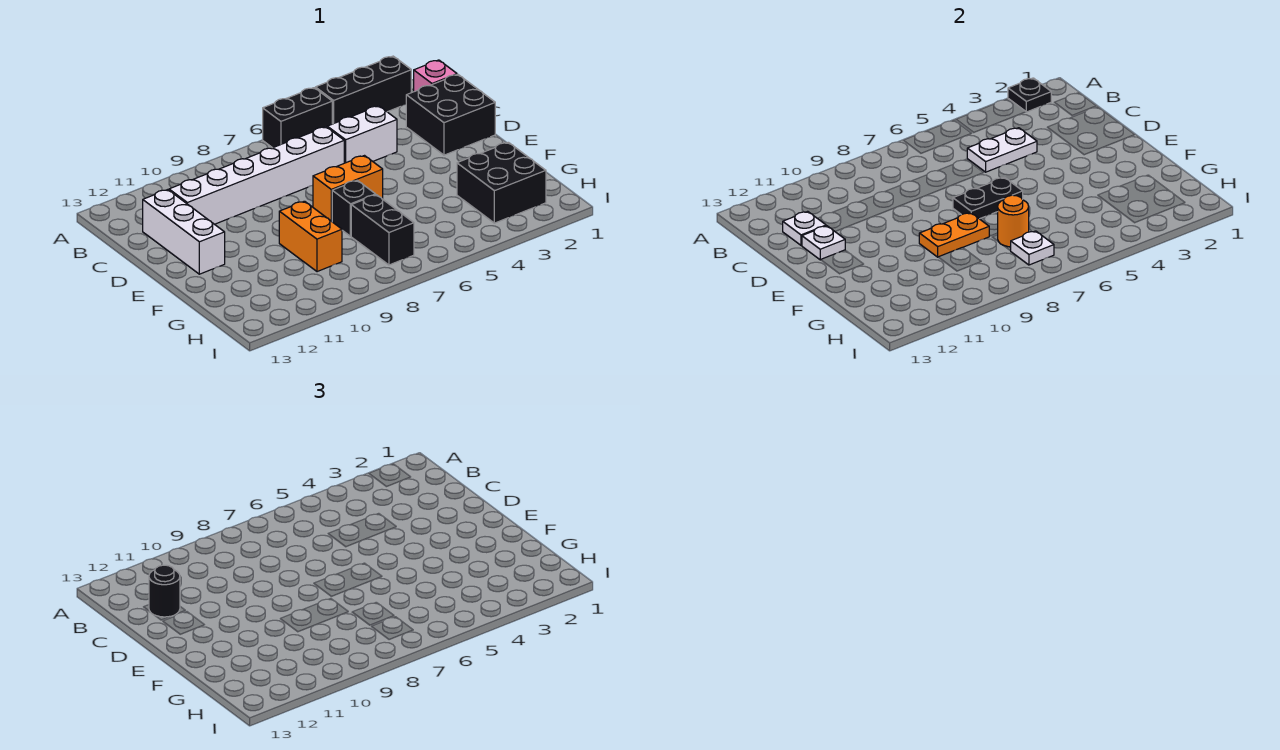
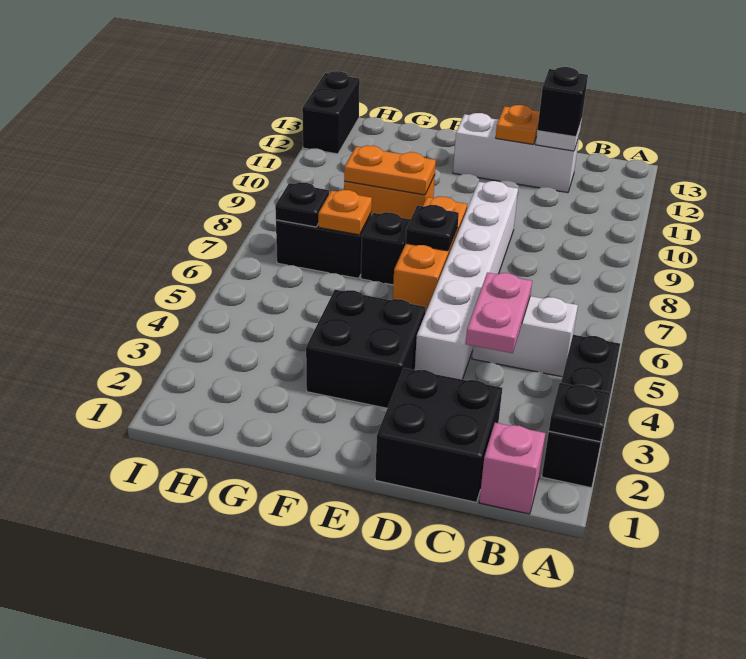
black 1x2 brick [263,88,332,148] -> black 1x2 brick moved to [302,71,360,154]
white 1x2 brick [327,106,397,163] -> white 1x2 brick turned to [472,296,578,377]
white 1x2 plate [967,128,1037,172] -> pink 1x2 plate [466,273,532,353]
white 1x6 brick [169,127,344,224] -> white 1x6 brick moved to [415,181,518,379]
black 1x1 round brick [149,565,180,617] -> black 1x1 brick [537,67,588,137]
white 1x1 plate [802,226,845,260] -> orange 1x1 plate [496,105,539,144]
orange 1x2 brick [313,156,383,221] -> orange 1x3 brick [393,196,467,313]
black 1x2 plate [953,177,1023,219] -> black 1x1 plate [406,205,459,251]
orange 1x2 plate [919,213,989,257] -> orange 1x2 plate turned to [344,145,436,195]
black 2x2 brick [457,142,546,223] -> black 2x2 brick moved to [306,290,426,408]
orange 1x1 round brick [998,195,1029,247] -> orange 1x1 plate [318,190,372,235]
white 1x1 plate [1011,231,1054,265] -> black 1x1 plate [275,182,329,227]

